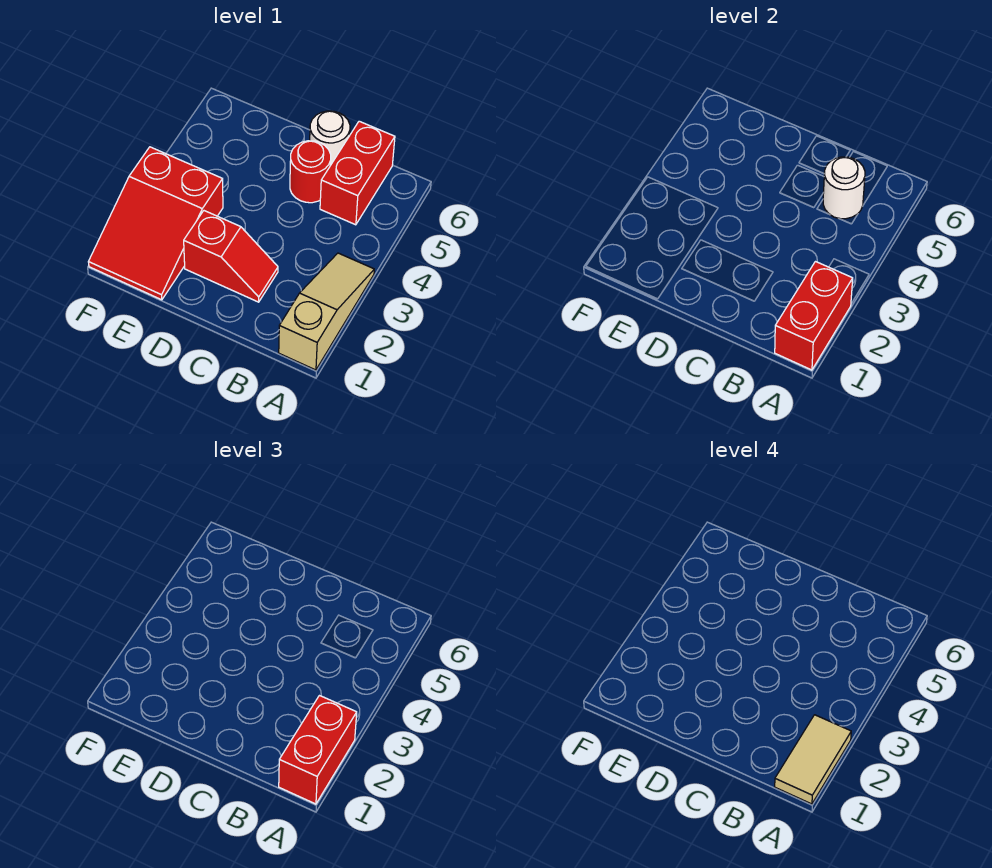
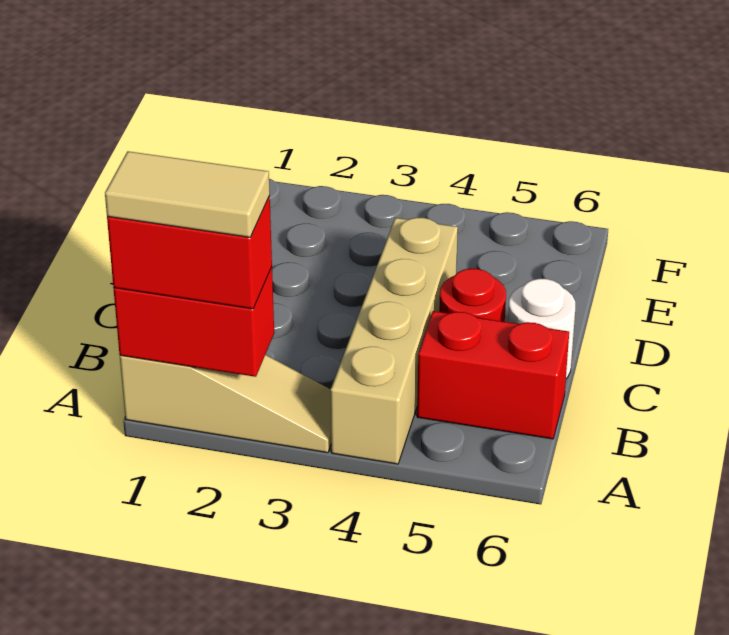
none -> tan 1x4 brick [331,218,458,464]
white 1x1 round brick [823,157,865,219] -> none
red 1x2 slope [184,211,278,302] -> none
red 2x3 slope [89,147,223,300] -> none

